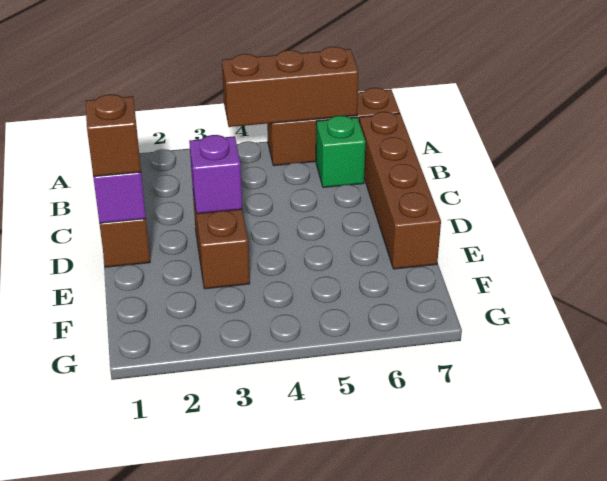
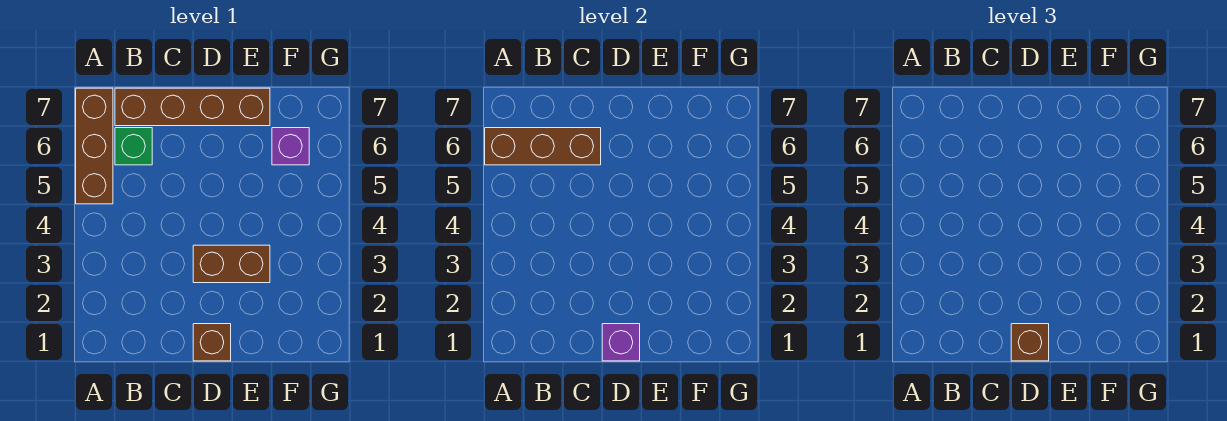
brown 1x3 brick [222,47,359,127] -> brown 1x3 brick turned to [485,128,601,165]
purple 1x1 brick [189,135,242,214] -> purple 1x1 brick moved to [272,128,309,165]

